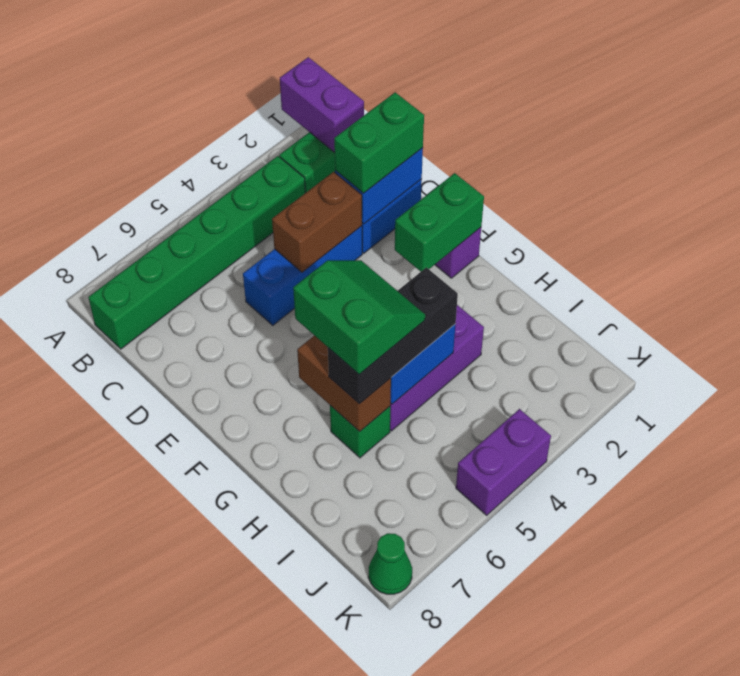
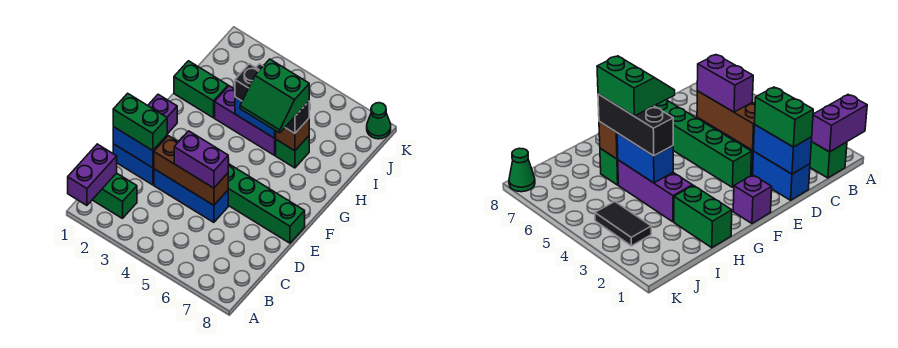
green 1x6 brick [88,156,305,349] -> green 1x6 brick moved to [178,137,305,243]
brown 1x2 brick [272,172,362,272] -> brown 1x3 brick [154,136,228,205]
green 1x2 brick [395,173,484,272] -> green 1x2 brick moved to [174,61,228,118]
green 2x2 slope [293,260,425,374] -> green 2x2 slope turned to [240,59,309,133]
brown 1x2 brick [297,336,391,432] -> brown 1x1 brick [275,119,309,151]
none -> black 1x2 tile [595,202,651,246]
purple 1x2 brick [456,409,551,515] -> purple 1x2 brick moved to [174,131,228,188]

